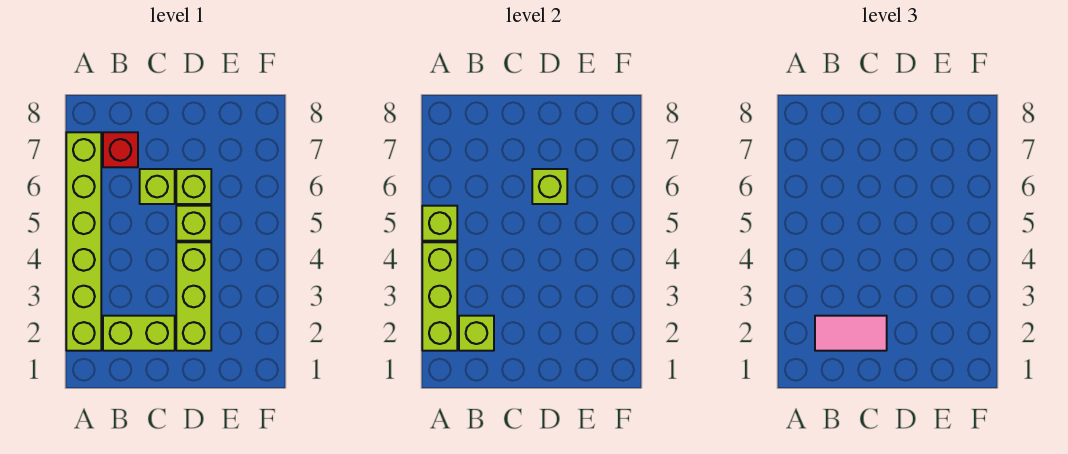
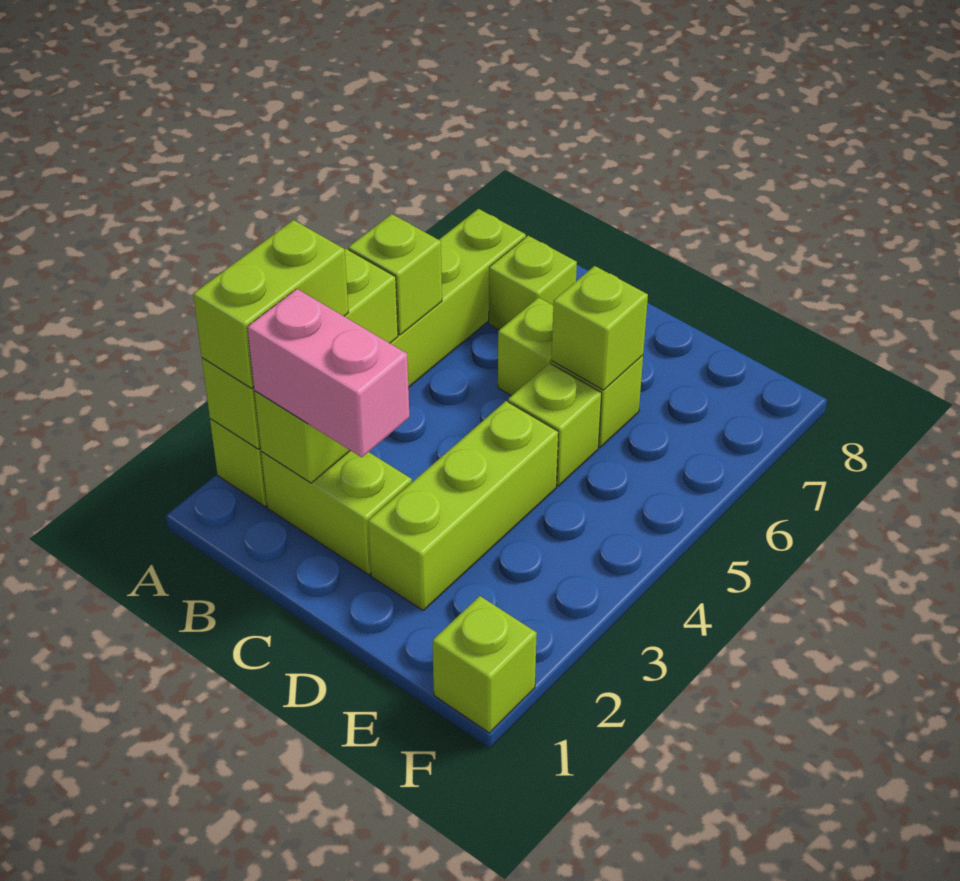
none -> lime 1x2 brick [193,220,349,388]
pink 1x2 tile [815,316,887,351] -> pink 1x2 brick [247,289,409,457]
red 1x1 brick [103,132,138,167] -> lime 1x1 brick [489,236,577,330]
none -> lime 1x1 brick [433,596,537,733]

